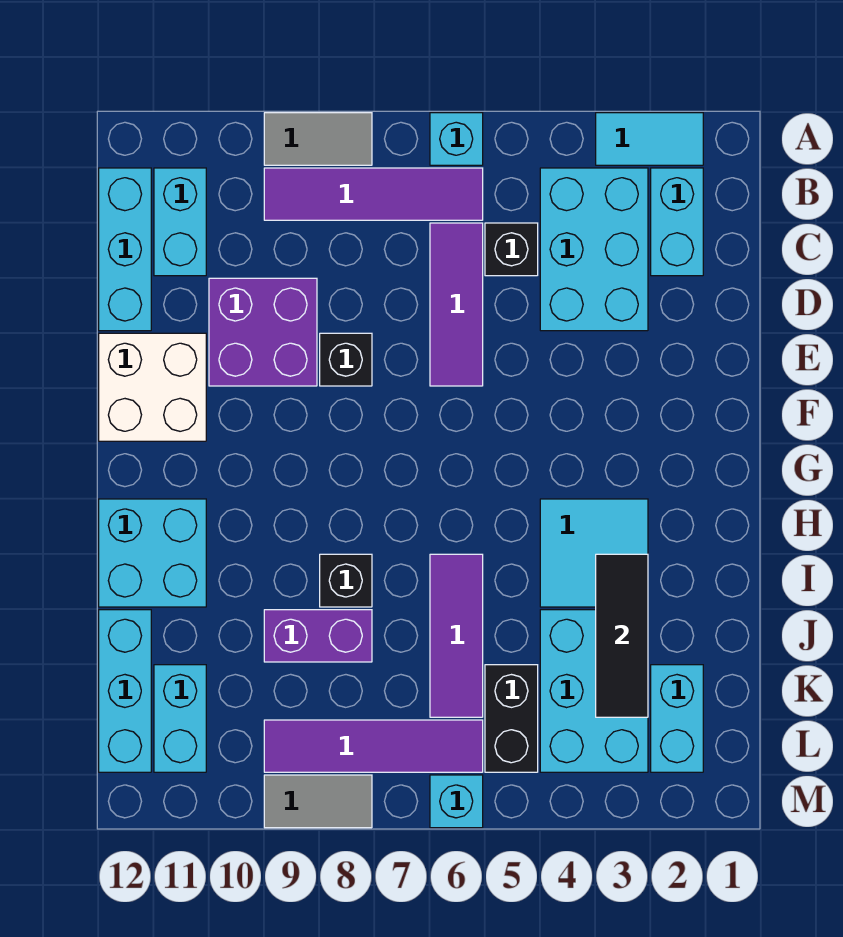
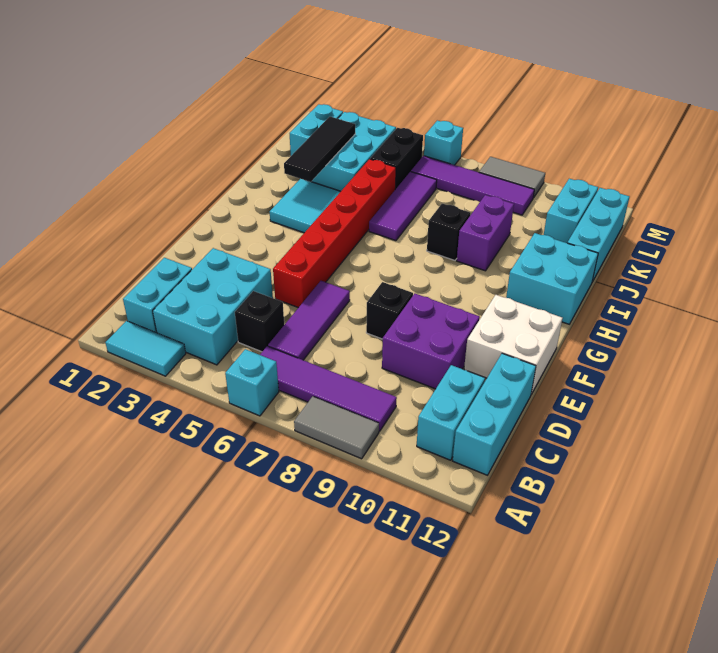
none -> red 1x6 brick [273,159,396,308]
purple 1x2 brick [264,610,372,662] -> purple 1x2 brick turned to [457,195,514,271]

